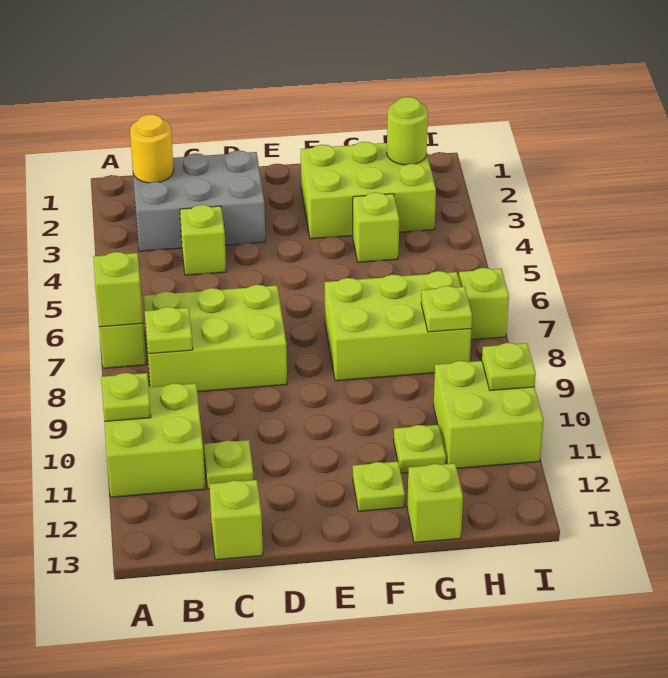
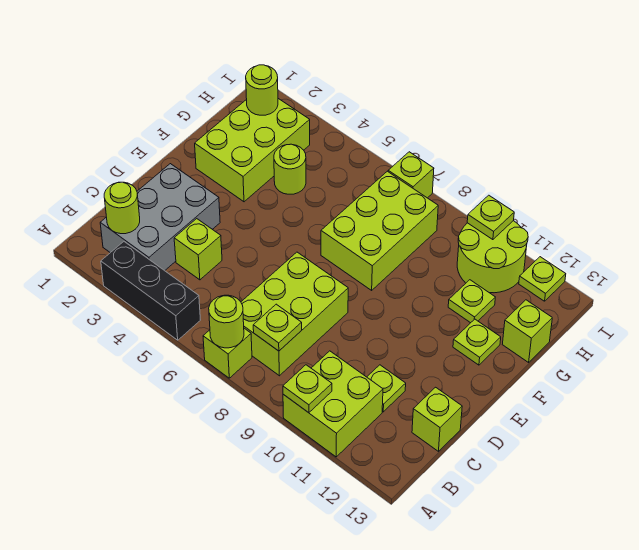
none -> black 1x3 brick [101,242,200,340]
lime 1x1 brick [93,252,143,327] -> lime 1x1 round brick [209,295,244,348]
yellow 1x1 round brick [130,114,174,183] -> lime 1x1 round brick [104,182,140,234]
lime 1x1 brick [353,192,399,262] -> lime 1x1 round brick [274,144,306,194]
lime 1x1 plate [421,286,472,332] -> lime 1x1 plate moved to [519,257,566,301]
lime 2x2 brick [433,361,544,468] -> lime 2x2 round brick [457,221,528,293]

